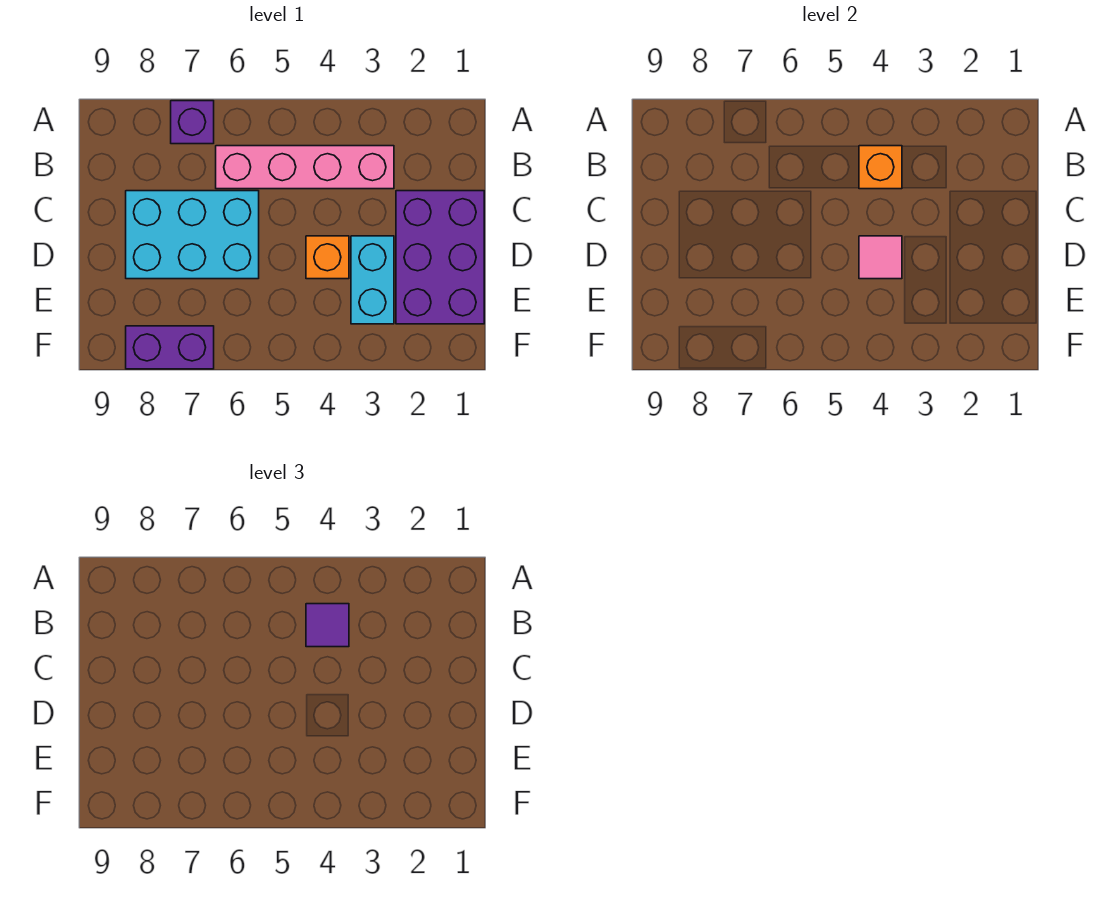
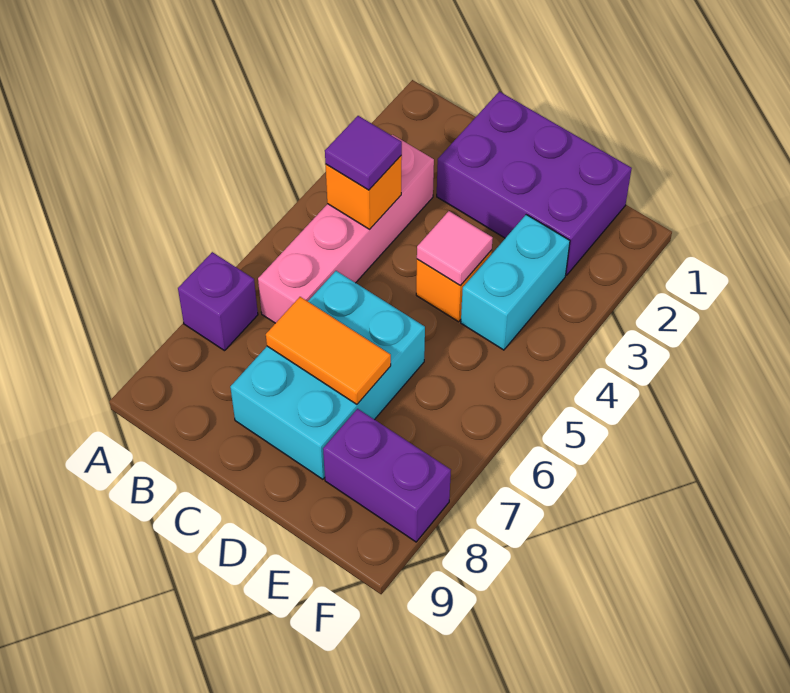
none -> orange 1x2 tile [266,297,391,404]
cyan 1x2 brick [351,236,394,324] -> cyan 1x2 brick turned to [461,215,570,350]
purple 1x2 brick [126,326,214,369] -> purple 1x2 brick turned to [323,409,451,542]

